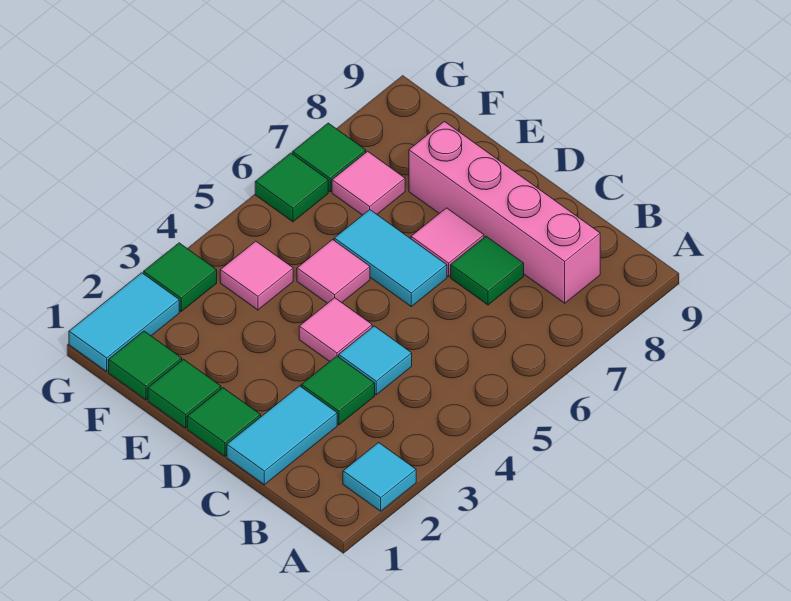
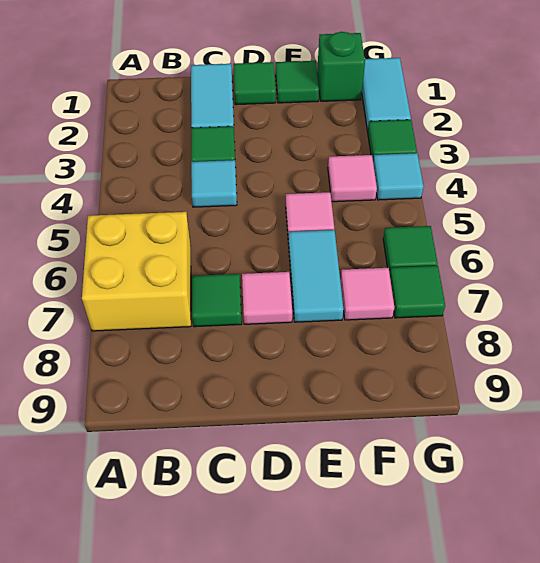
cyan 1x1 tile [343,443,416,511] -> cyan 1x1 tile moved to [373,153,424,200]
none -> yellow 2x2 brick [82,212,191,331]
pink 1x4 brick [409,121,600,303] -> none
pink 1x1 tile [299,298,372,362] -> none
cyan 1x2 tile [334,210,447,307] -> cyan 1x2 tile turned to [288,230,344,322]
green 1x1 tile [109,331,182,400] -> green 1x1 brick [317,32,365,101]

